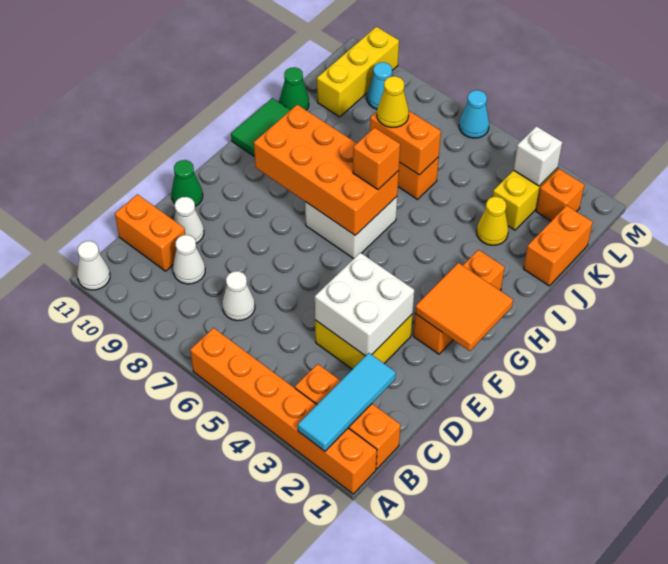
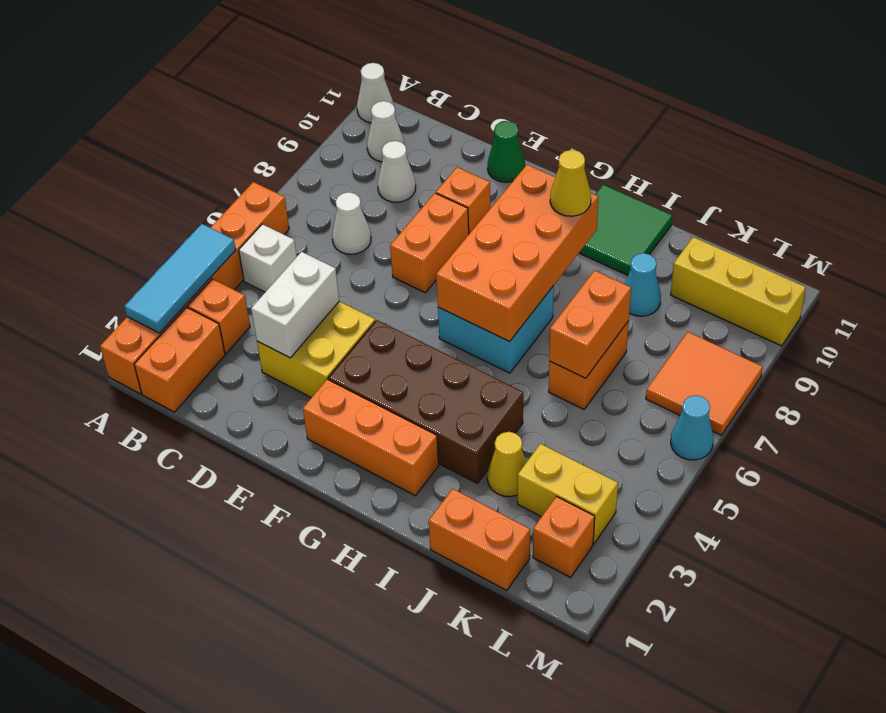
cyan 1x3 tile [298,353,396,451] -> cyan 1x3 tile turned to [124,224,236,333]
orange 1x2 brick [115,194,185,271] -> orange 1x2 brick moved to [390,193,469,293]
white 2x2 brick [315,253,414,356] -> white 1x2 brick [251,252,339,358]
white 1x1 cone [174,197,204,243] -> white 1x1 cone moved to [367,101,404,162]
orange 2x2 tile [415,263,513,351] -> orange 2x2 tile moved to [646,332,763,435]
none -> brown 2x4 brick [328,320,523,483]
white 2x2 brick [305,197,397,259] -> cyan 2x2 brick [438,286,554,373]
orange 1x1 brick [353,128,400,189] -> orange 1x1 brick moved to [436,167,490,234]
yellow 1x1 cone [377,76,409,127] -> yellow 1x1 cone moved to [550,150,591,216]
green 1x1 cone [280,67,309,110] -> none
white 1x1 brick [514,126,562,186] -> white 1x1 brick moved to [239,224,297,292]
cyan 1x1 cone [367,62,392,109] -> cyan 1x1 cone moved to [625,253,661,316]

